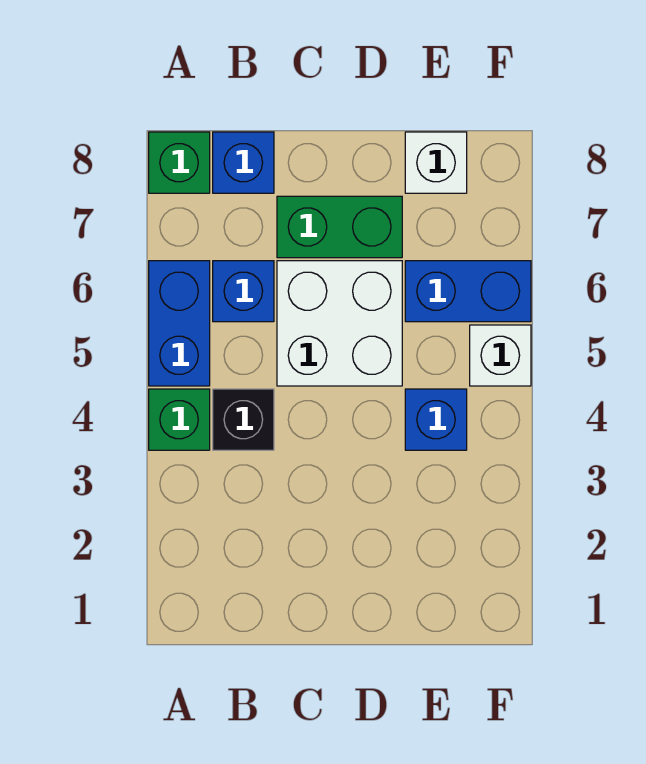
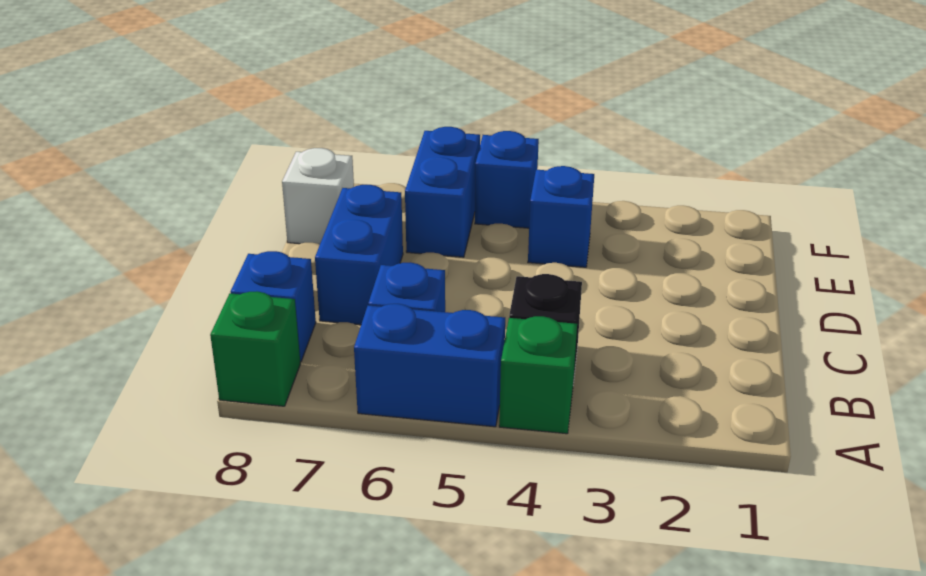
white 2x2 brick [277,261,402,386] -> none
green 1x2 brick [277,196,402,258] -> blue 1x2 brick [315,185,403,325]
white 1x1 brick [470,325,531,386] -> blue 1x1 brick [475,131,539,228]

